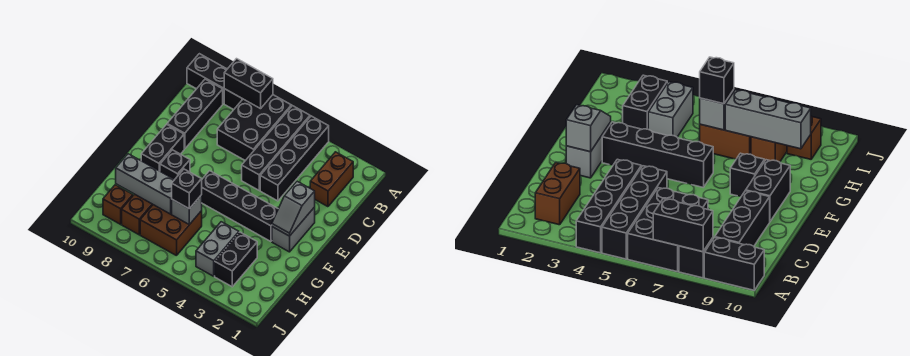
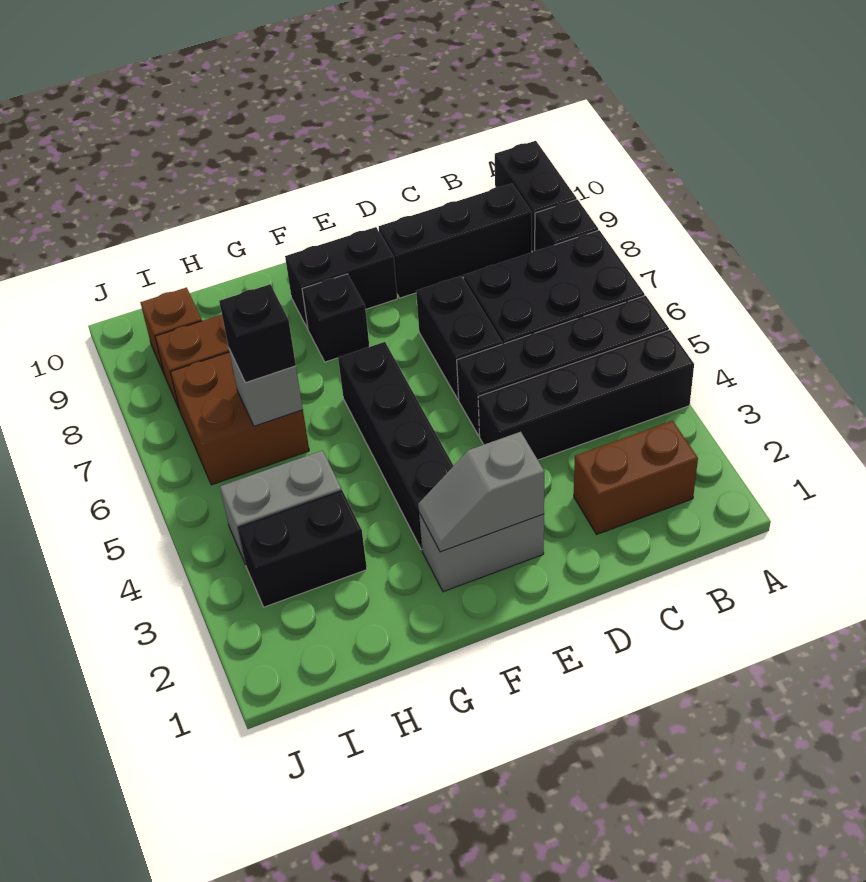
black 1x2 brick [224,59,273,109] -> black 1x2 brick moved to [416,276,502,399]
grey 1x3 brick [116,154,174,214] -> none

